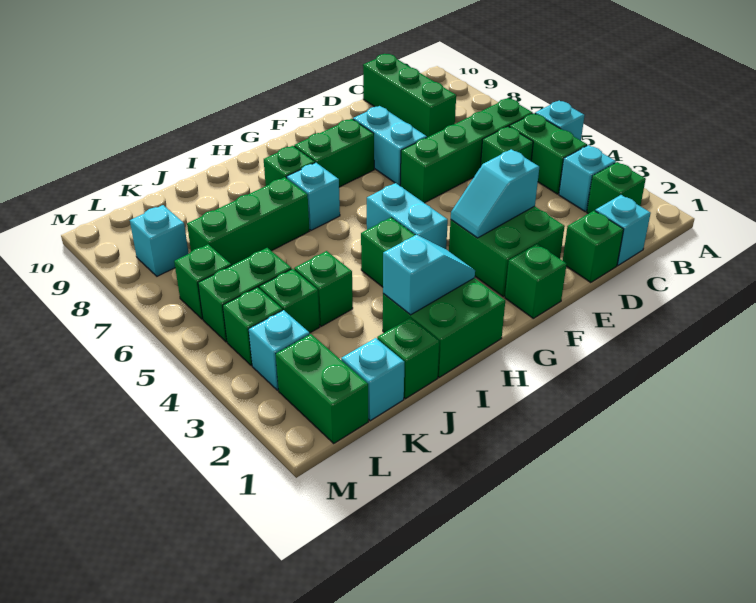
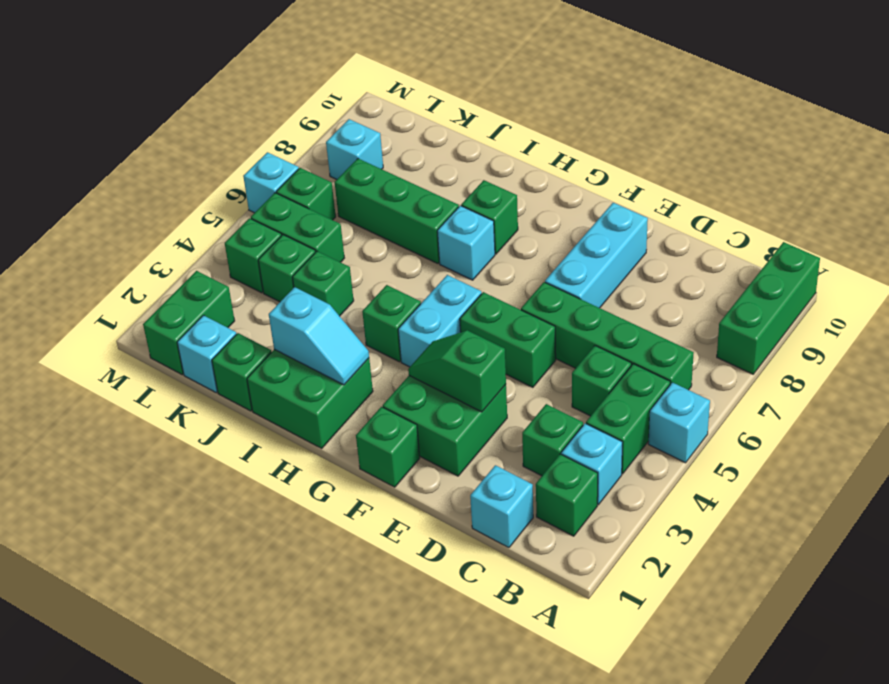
green 1x3 brick [363,54,456,137] -> green 1x3 brick moved to [717,242,820,374]
green 1x1 brick [563,211,624,283] -> green 1x1 brick moved to [522,404,583,476]
cyan 1x2 slope [451,149,539,238] -> green 1x2 slope [408,330,506,412]
cyan 1x2 brick [353,106,427,186] -> cyan 1x3 brick [545,203,648,308]
green 1x2 brick [294,119,374,187] -> green 1x2 brick moved to [460,292,556,387]
cyan 1x1 brick [249,310,310,390] -> cyan 1x1 brick moved to [243,152,299,213]

